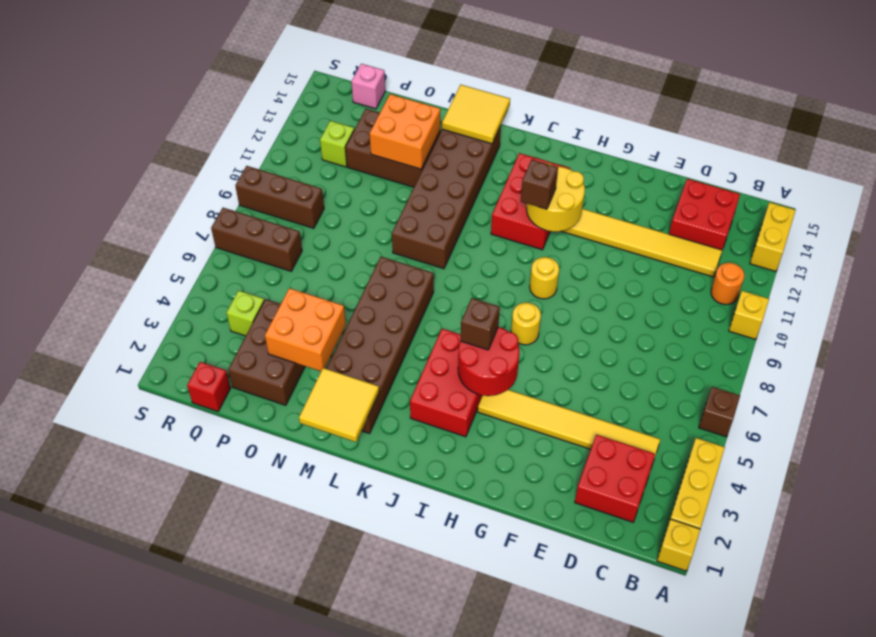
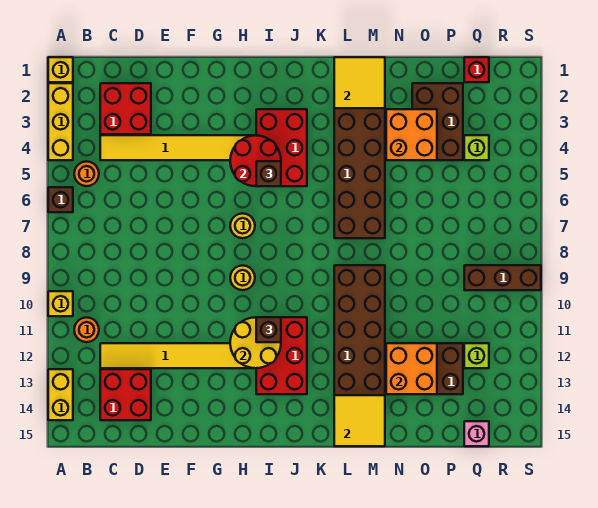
none -> orange 1x1 round brick [74,161,99,186]
brown 1x3 brick [211,208,302,271] -> none

